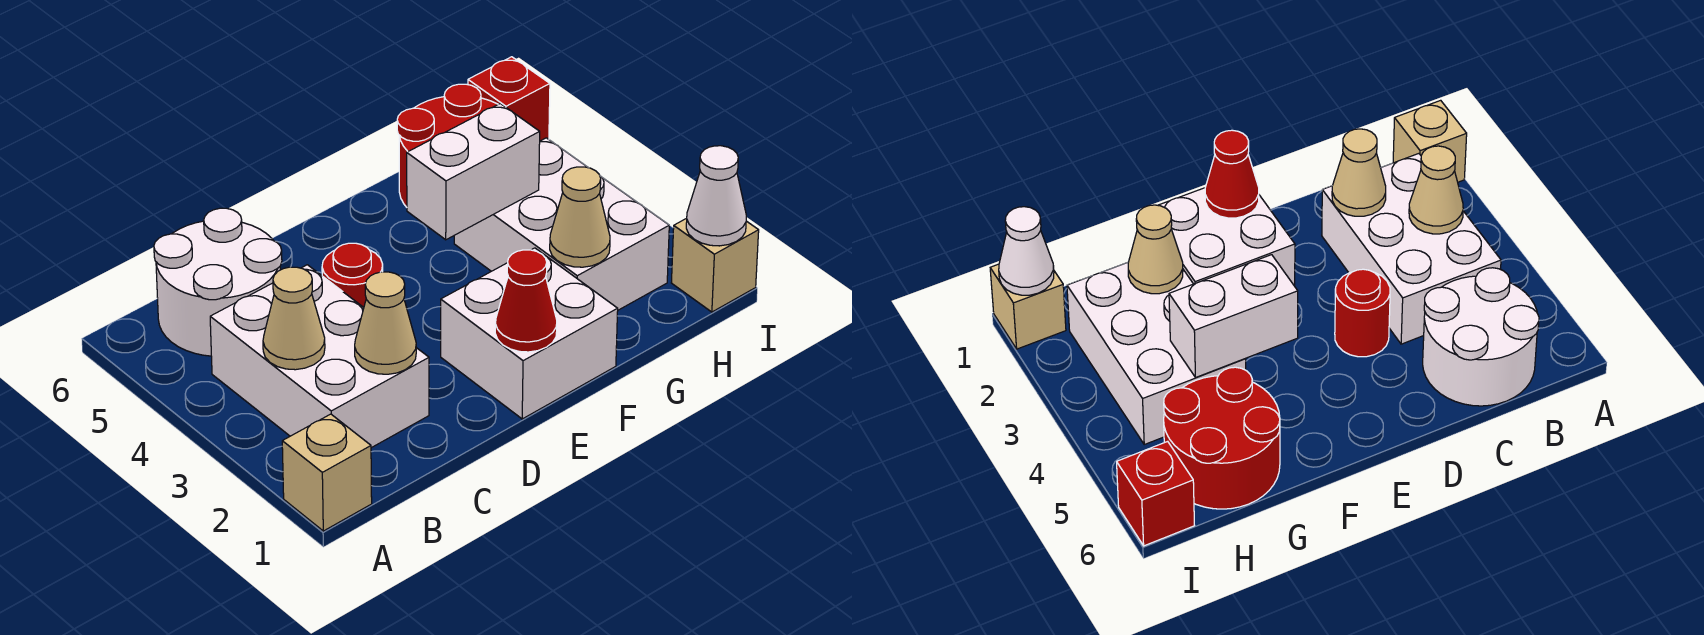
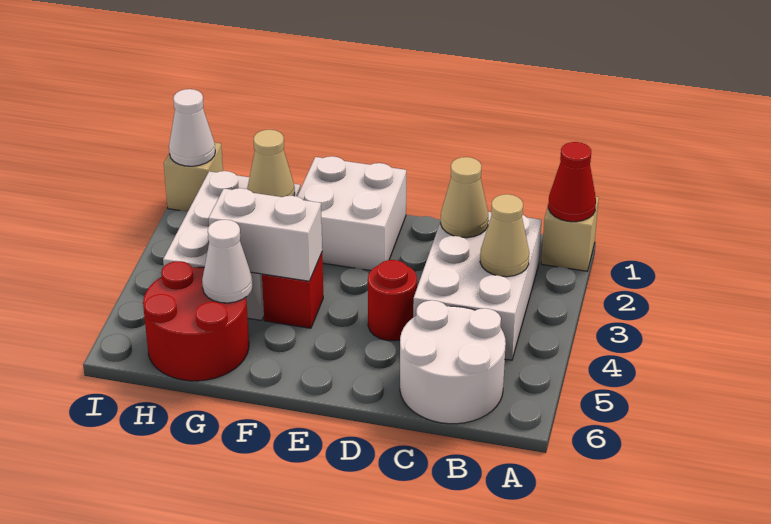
red 1x1 cone [495,250,557,352] -> red 1x1 cone moved to [548,142,596,222]
none -> white 1x1 cone [202,220,253,303]
red 1x1 brick [468,57,550,141] -> red 1x1 brick moved to [262,253,323,328]

